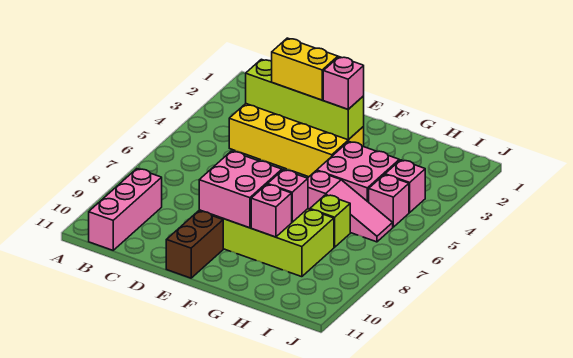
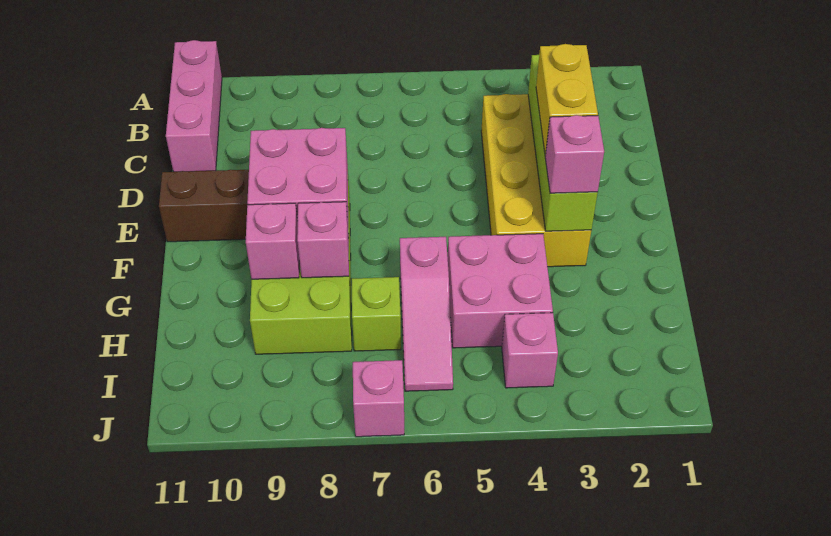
pink 1x3 brick [89,169,162,250] -> pink 1x3 brick turned to [166,40,222,172]
pink 1x1 brick [369,175,409,227] -> pink 1x1 brick moved to [353,360,404,437]

